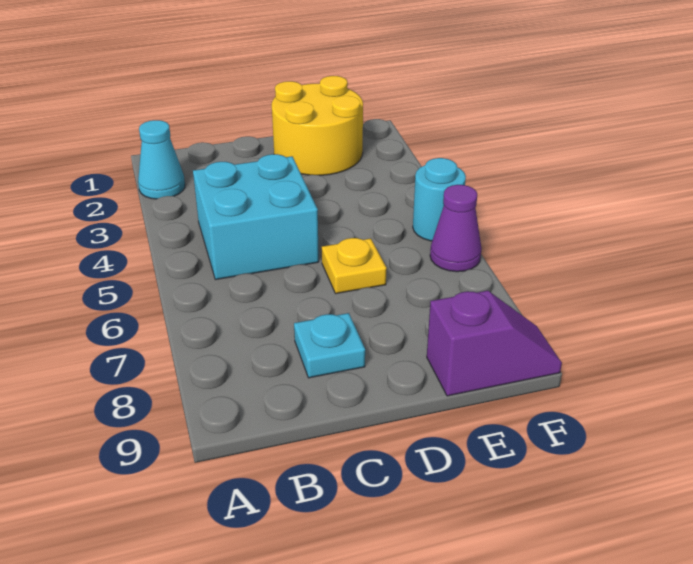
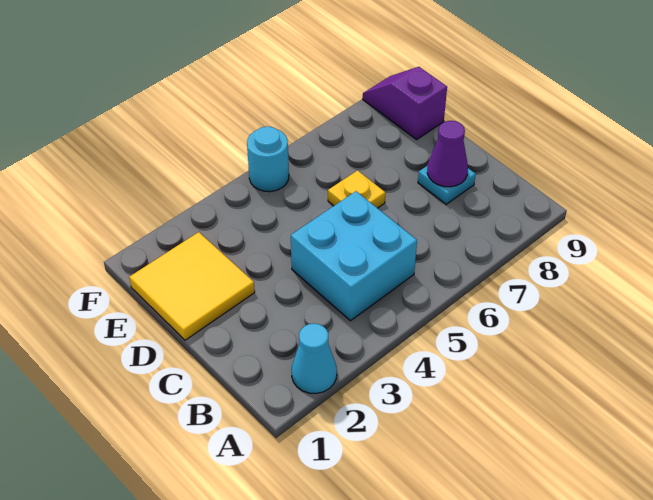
yellow 2x2 round brick [272,76,363,175] -> yellow 2x2 tile [129,232,255,340]
purple 1x1 cone [430,185,482,272] -> purple 1x1 cone moved to [427,121,468,187]

